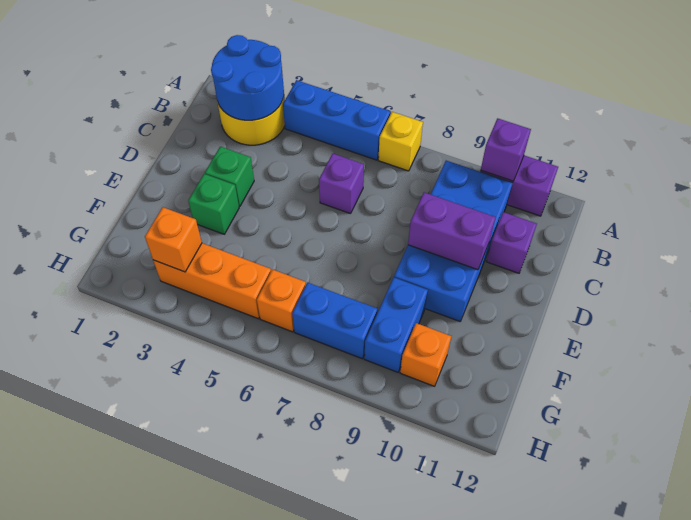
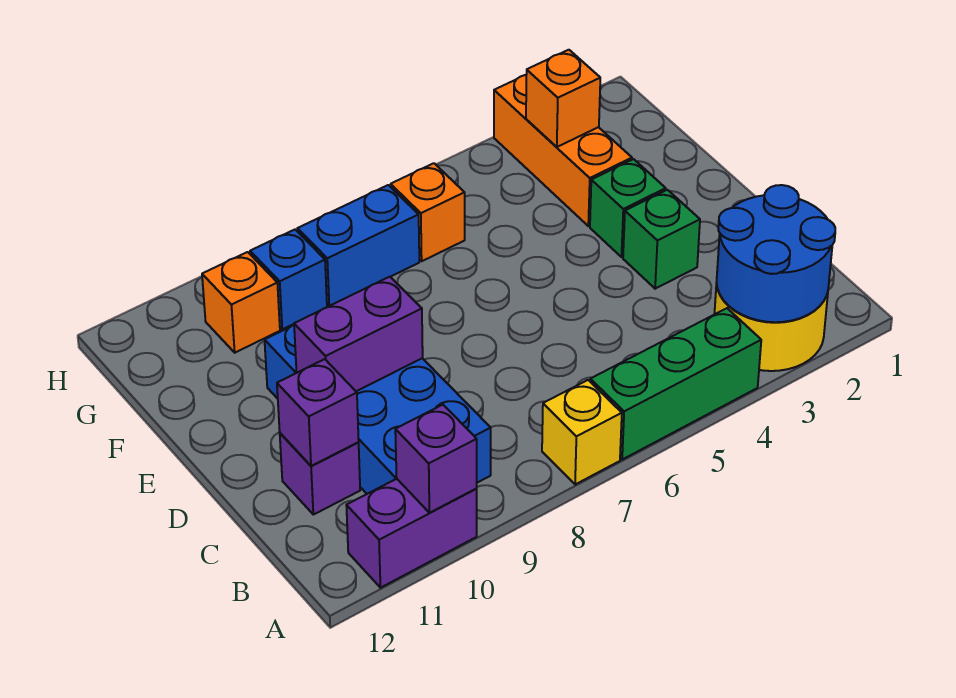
blue 1x3 brick [283,80,390,160] -> green 1x3 brick [590,308,761,459]
purple 1x1 brick [319,153,364,214] -> purple 1x1 brick moved to [277,359,359,466]
blue 1x2 brick [364,278,428,372] -> blue 1x1 brick [250,230,327,329]
orange 1x3 brick [153,243,271,319] -> orange 1x3 brick turned to [494,75,632,226]

